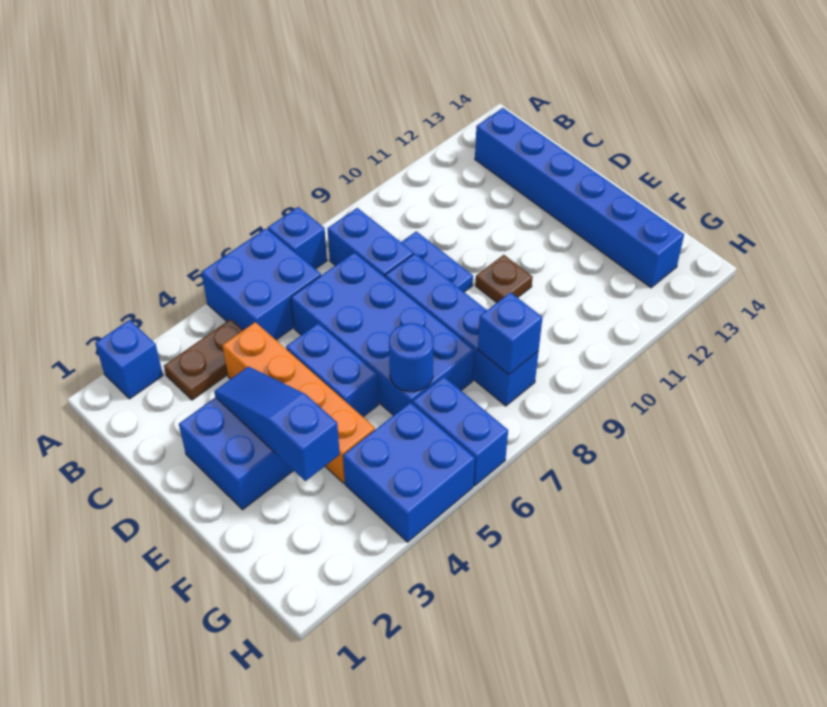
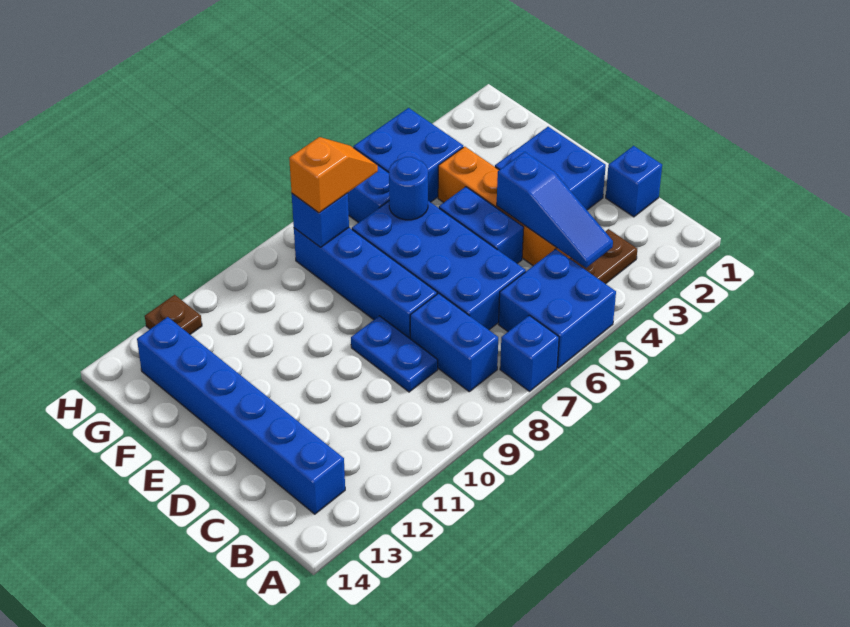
blue 1x1 brick [95,320,163,399] -> blue 1x1 brick moved to [606,146,662,217]
blue 1x3 slope [214,367,340,481] -> blue 1x3 slope moved to [497,152,613,268]
brown 1x1 plate [475,255,533,303] -> brown 1x1 plate moved to [145,295,202,334]
none -> orange 1x2 slope [289,137,378,213]

